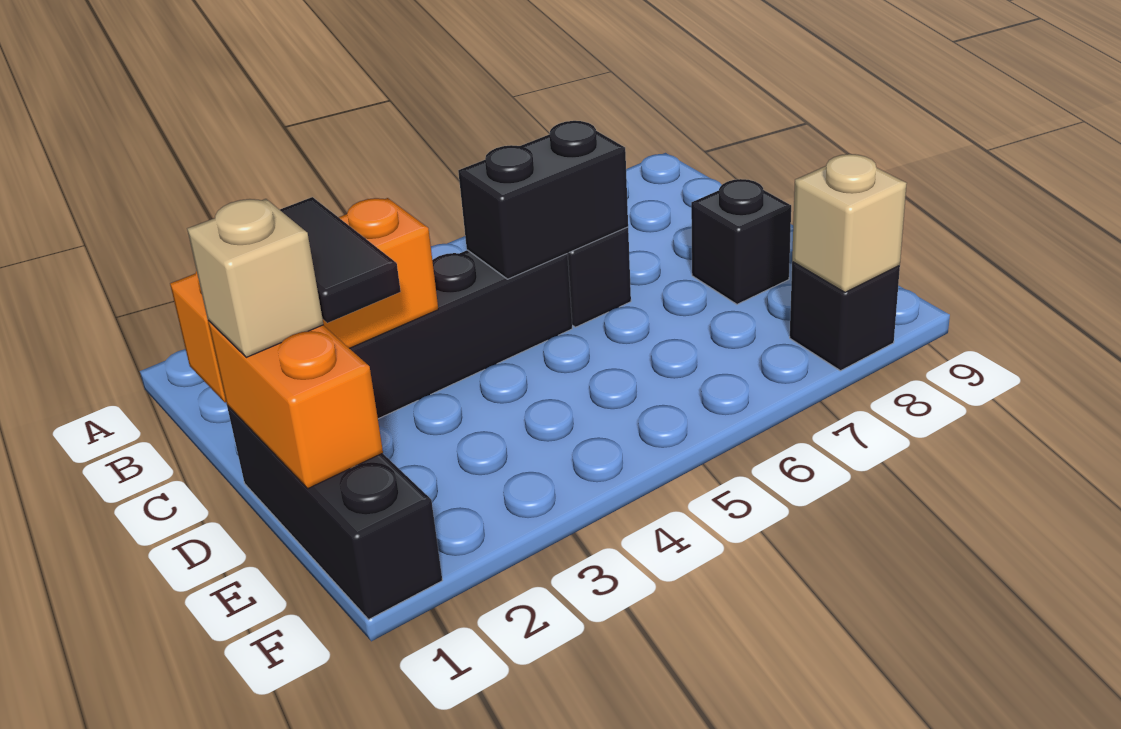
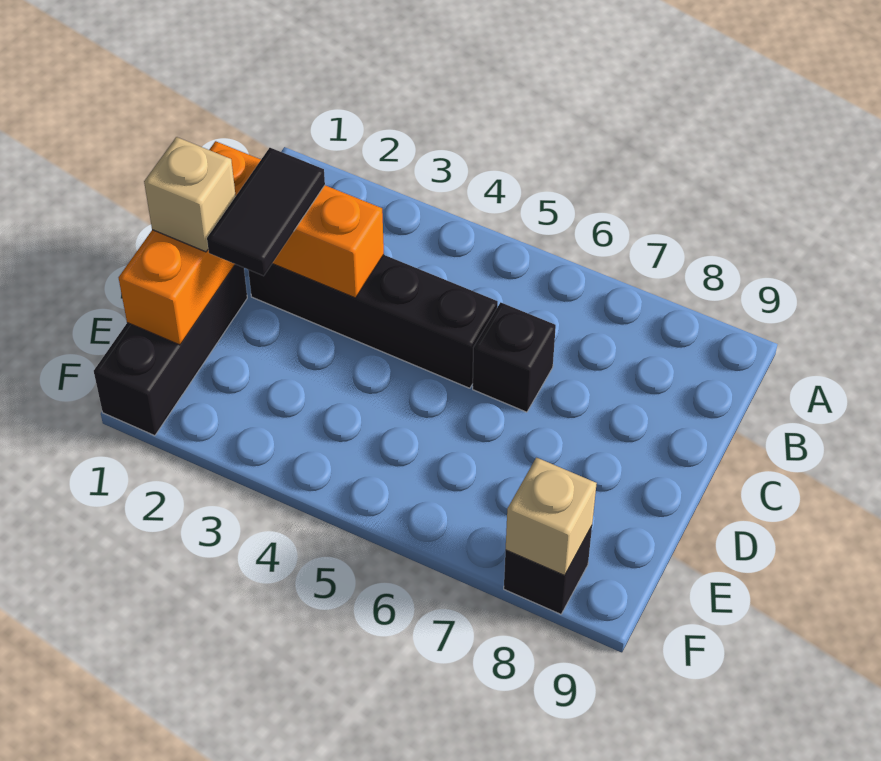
black 1x2 brick [458,121,628,279] -> none
black 1x1 brick [691,179,791,304] -> none

